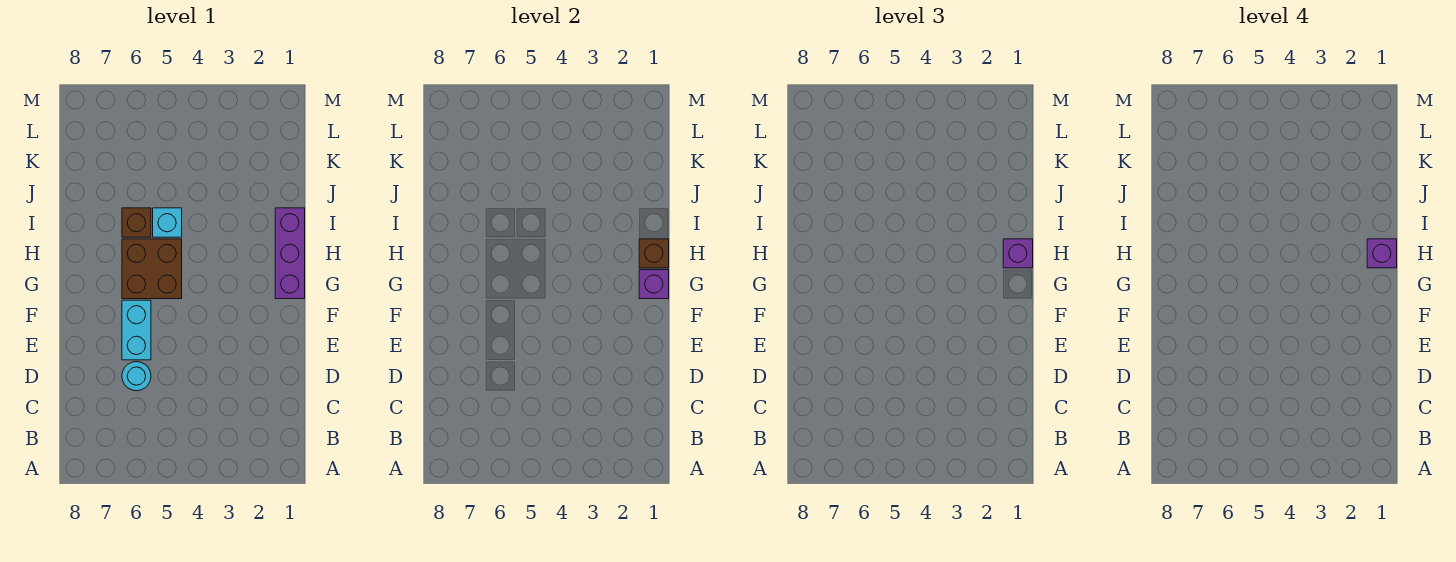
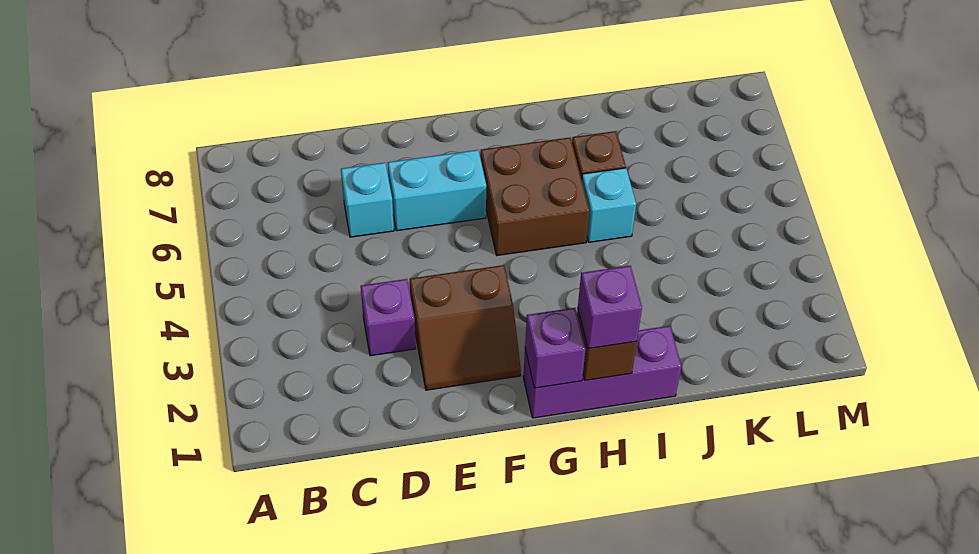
cyan 1x1 round brick [122,362,151,391] -> cyan 1x1 brick [341,163,394,237]
none -> brown 2x2 slope [410,265,521,390]
purple 1x1 brick [1367,239,1397,268] -> purple 1x1 brick moved to [361,279,416,356]

